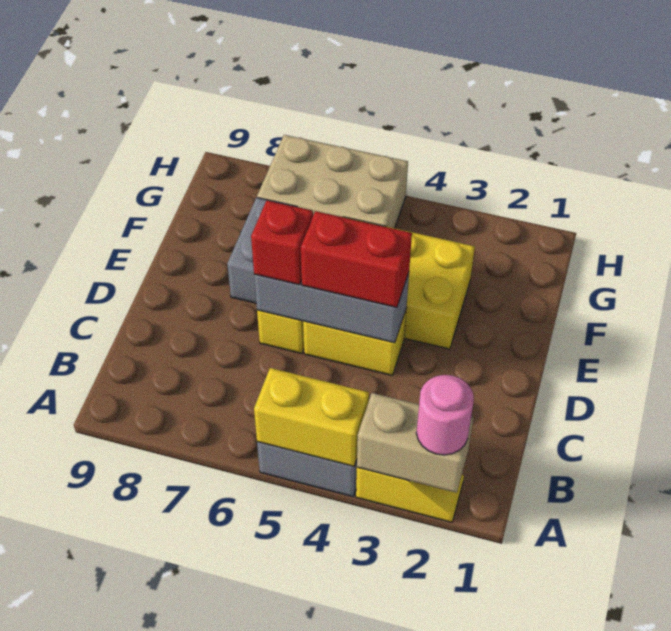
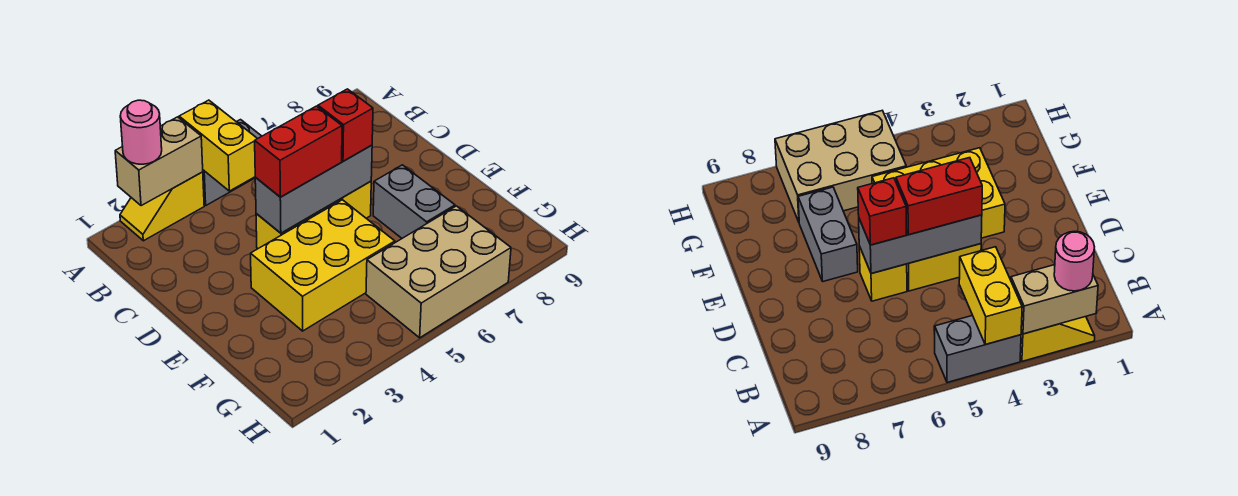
yellow 1x2 brick [254,368,369,466] -> yellow 1x2 brick turned to [179,100,257,191]

